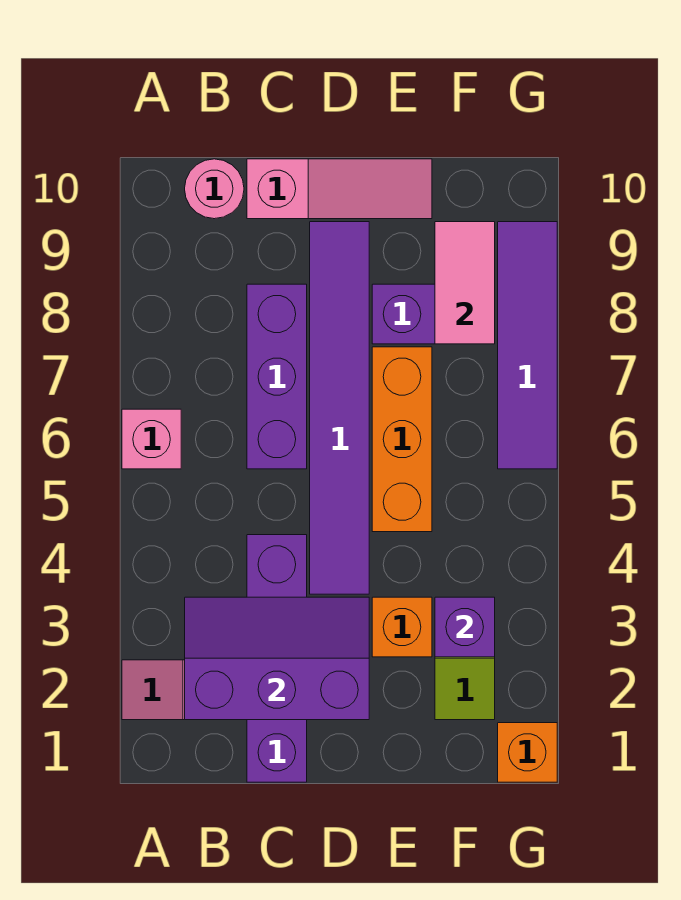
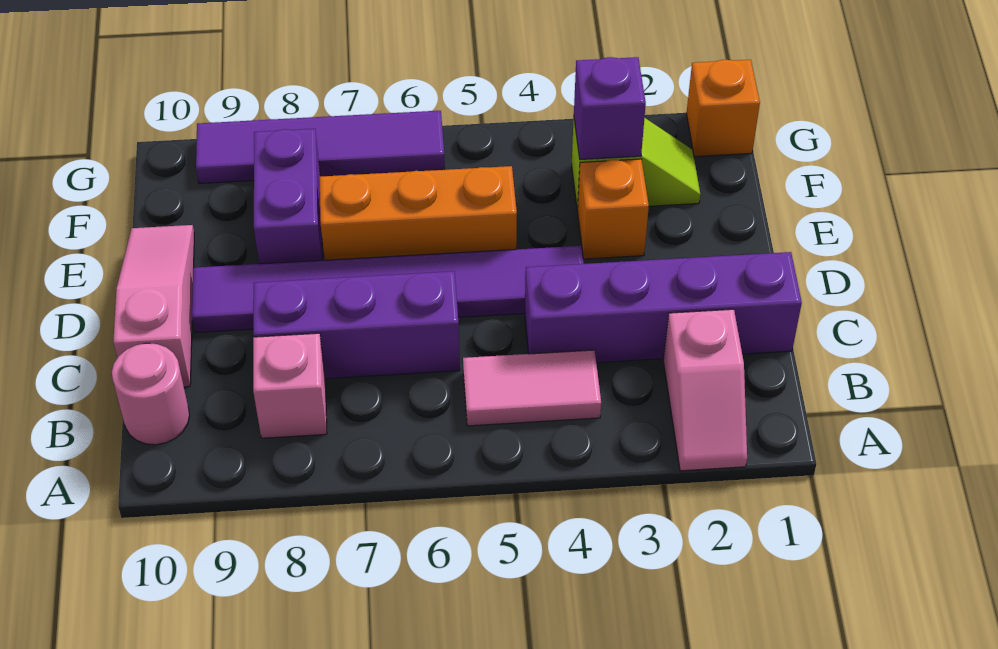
pink 1x1 brick [122,409,181,469] -> pink 1x1 brick moved to [253,333,327,438]
purple 2x3 slope [185,597,369,720] -> none
pink 1x2 tile [435,222,495,344] -> pink 1x2 tile moved to [463,350,601,426]

